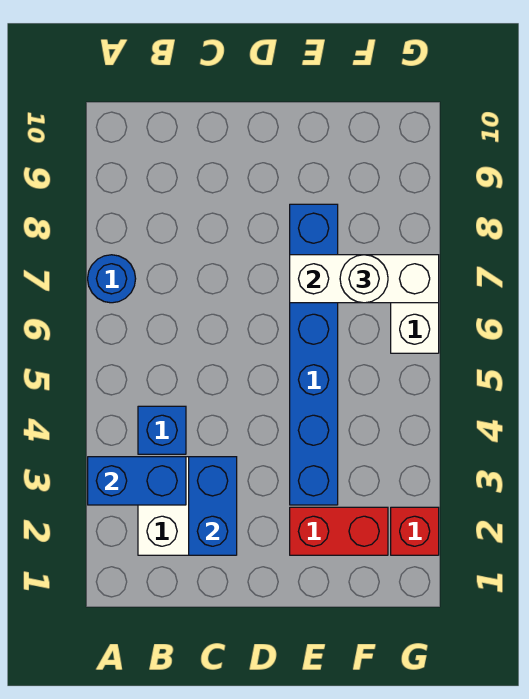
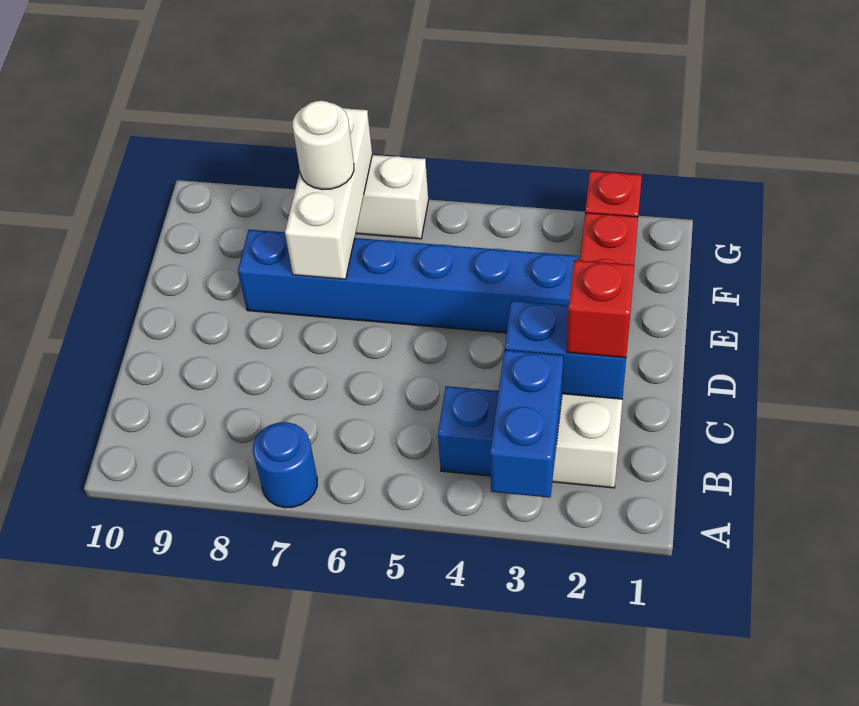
none -> red 1x1 brick [567,260,635,358]

